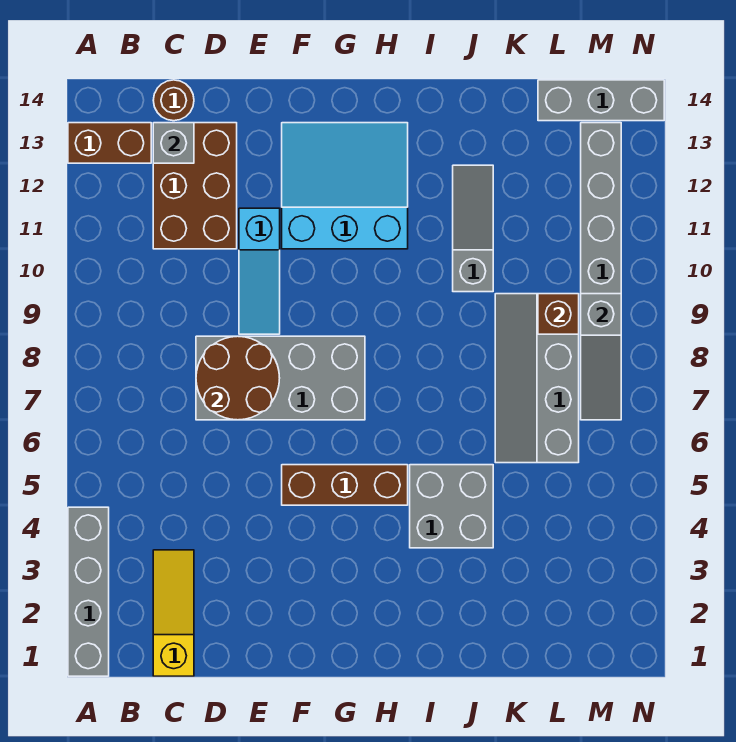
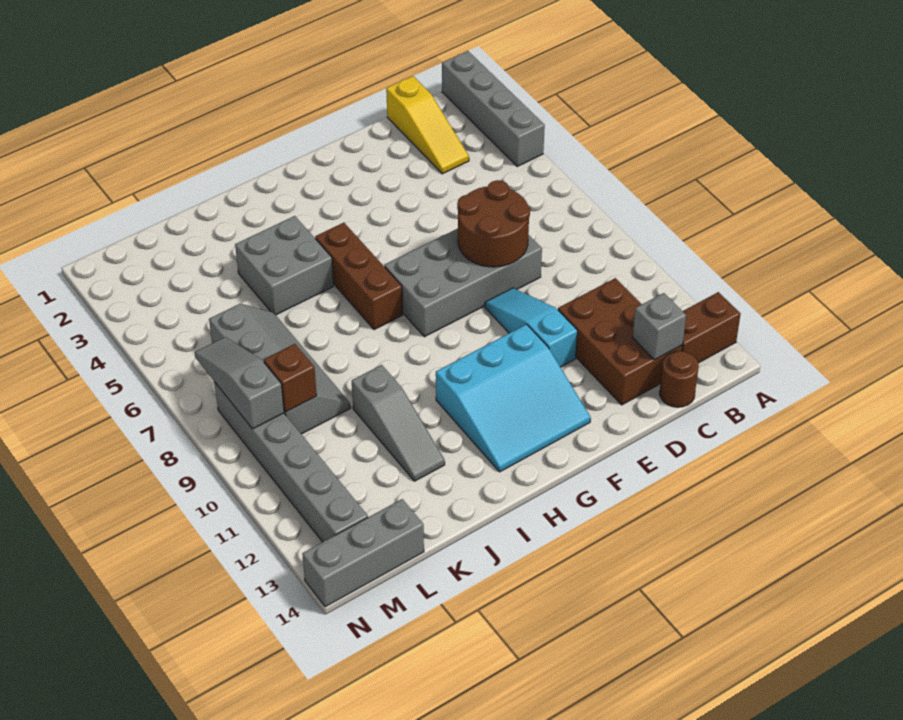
brown 1x3 brick [282,465,408,505] -> brown 1x3 brick turned to [315,223,403,330]

